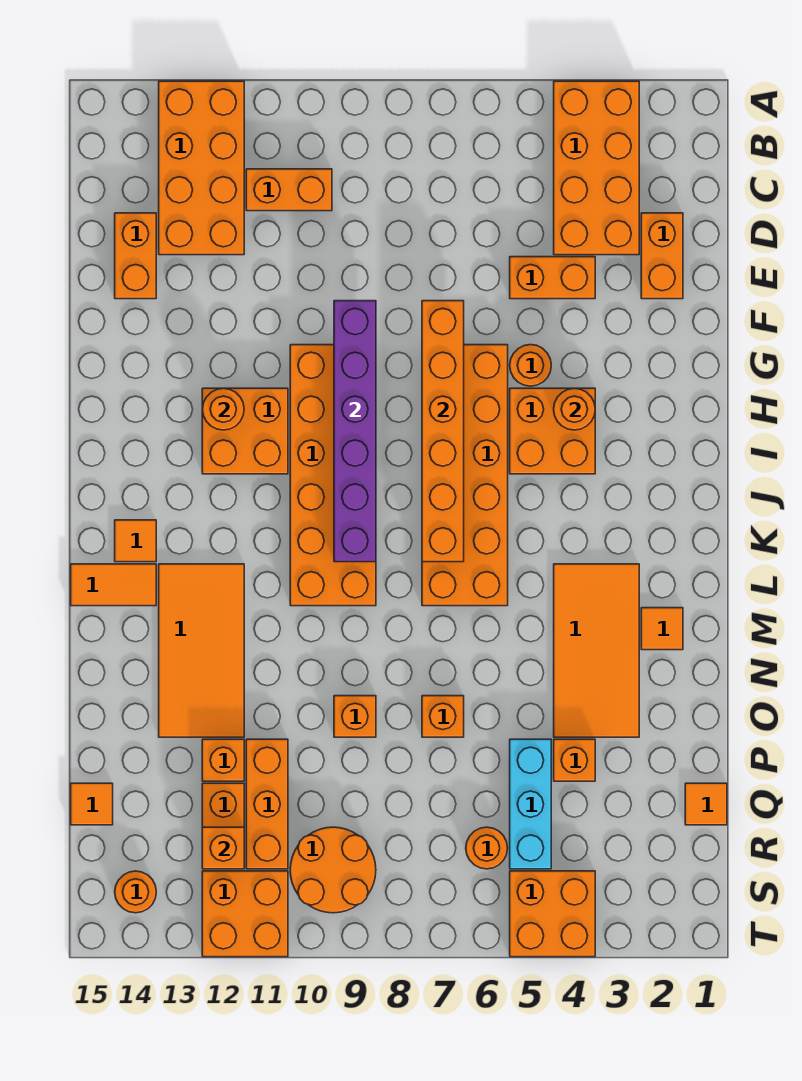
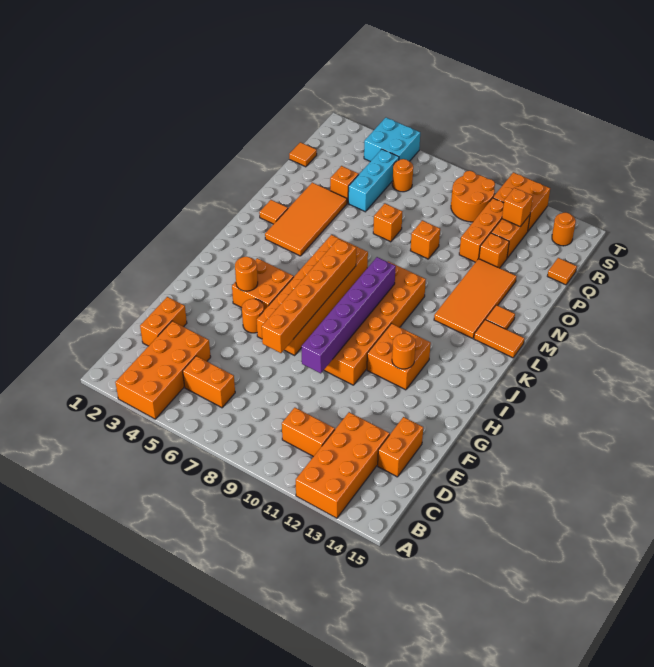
orange 1x2 brick [510,257,595,299] -> orange 1x2 brick moved to [183,356,235,408]
orange 1x1 tile [115,520,156,562] -> orange 1x1 tile moved to [486,305,515,330]
orange 2x2 brick [510,871,595,957] -> cyan 2x2 brick [364,118,420,162]

